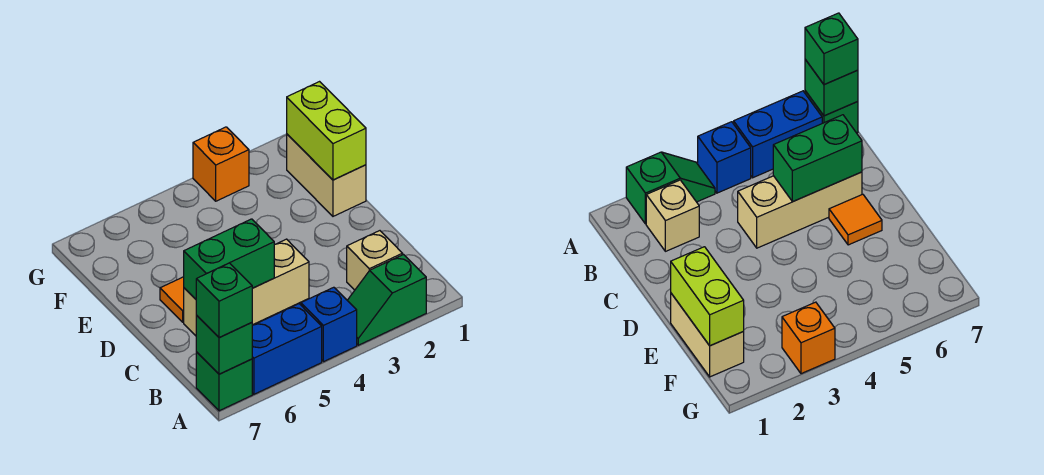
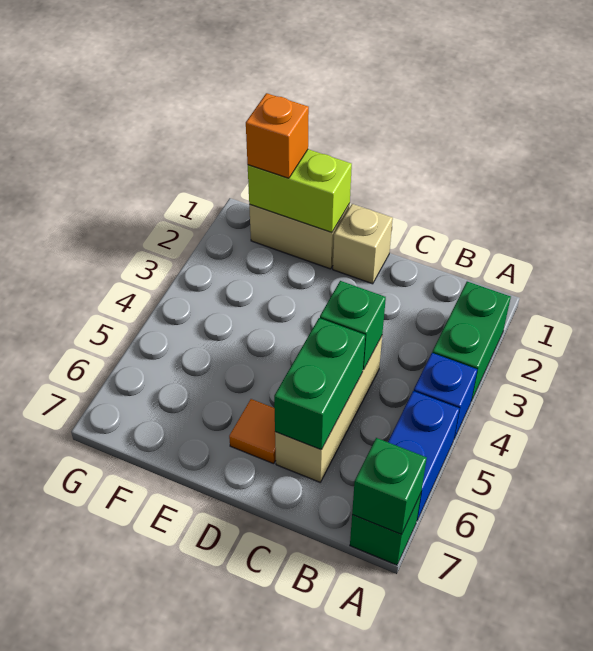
green 1x2 slope [347,255,426,345] -> green 1x2 brick [432,282,511,401]
green 1x1 brick [196,263,252,338] -> green 1x1 brick moved to [320,281,386,370]
tan 1x1 brick [347,231,403,290] -> tan 1x1 brick moved to [333,204,393,284]
orange 1x1 brick [193,127,249,201] -> orange 1x1 brick moved to [246,93,309,178]

